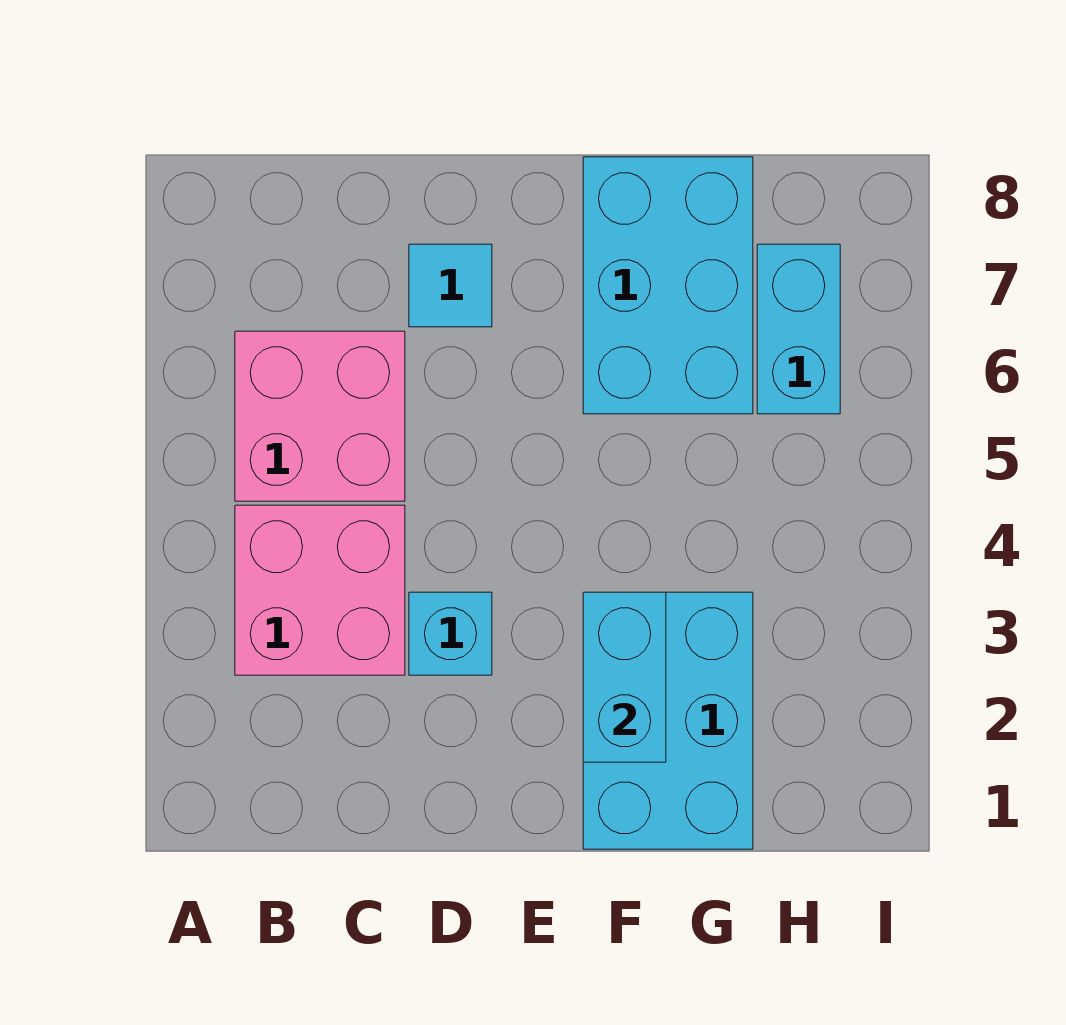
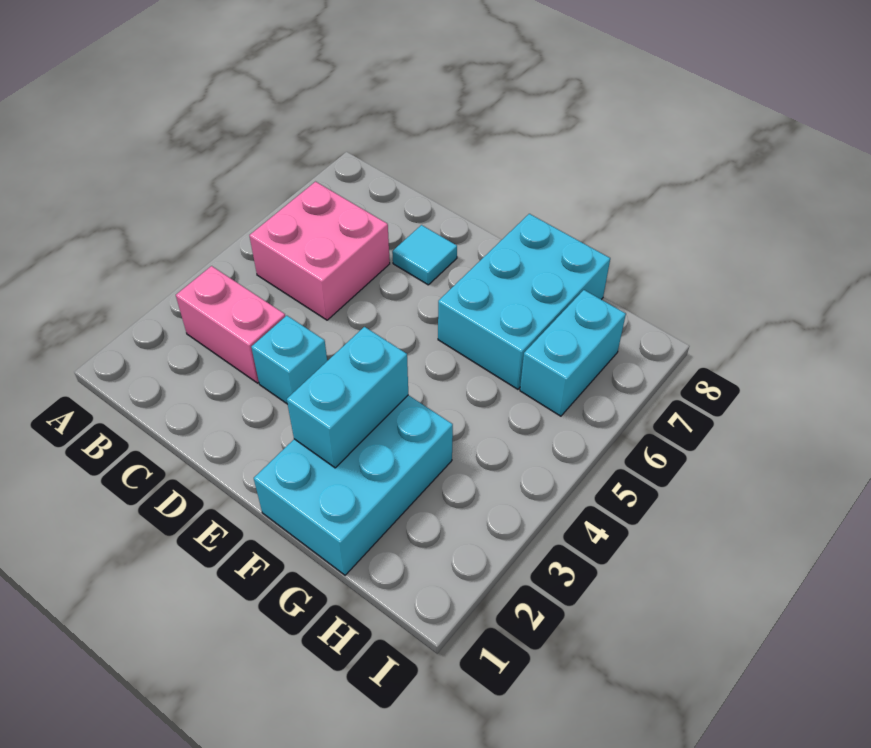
pink 2x2 brick [235,505,405,675] -> pink 1x2 brick [176,266,285,383]

